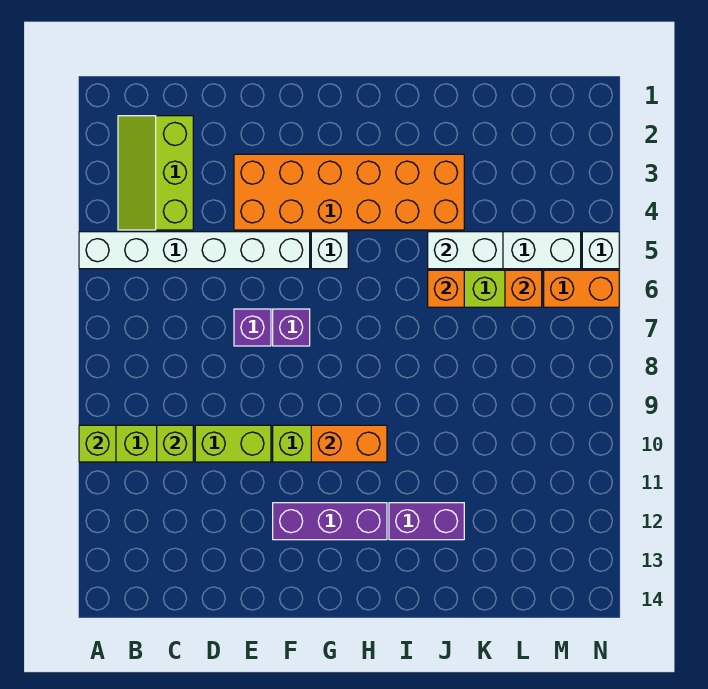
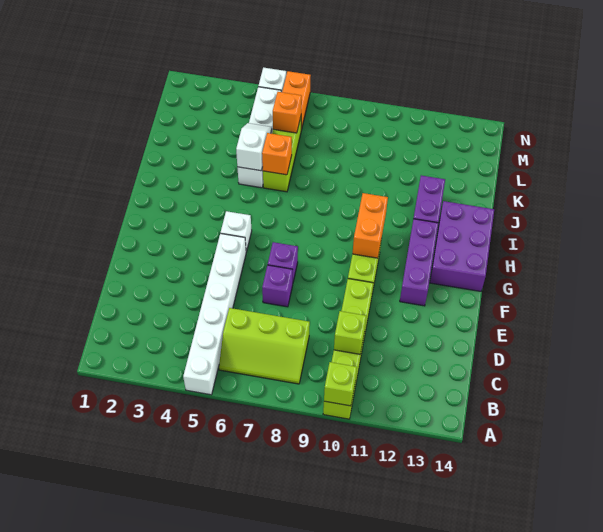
lime 2x3 slope [118,116,193,230] -> lime 2x3 slope moved to [219,308,310,384]
orange 2x6 brick [234,154,464,230] -> none
none -> purple 2x3 brick [430,201,494,291]
white 1x2 brick [428,232,503,269] -> white 1x2 slope [236,123,272,171]

